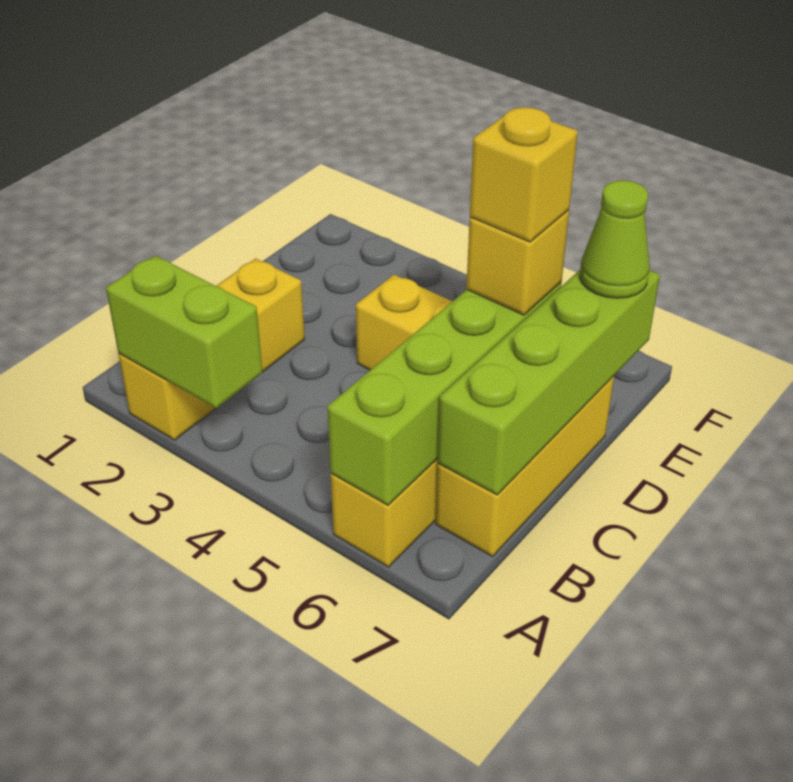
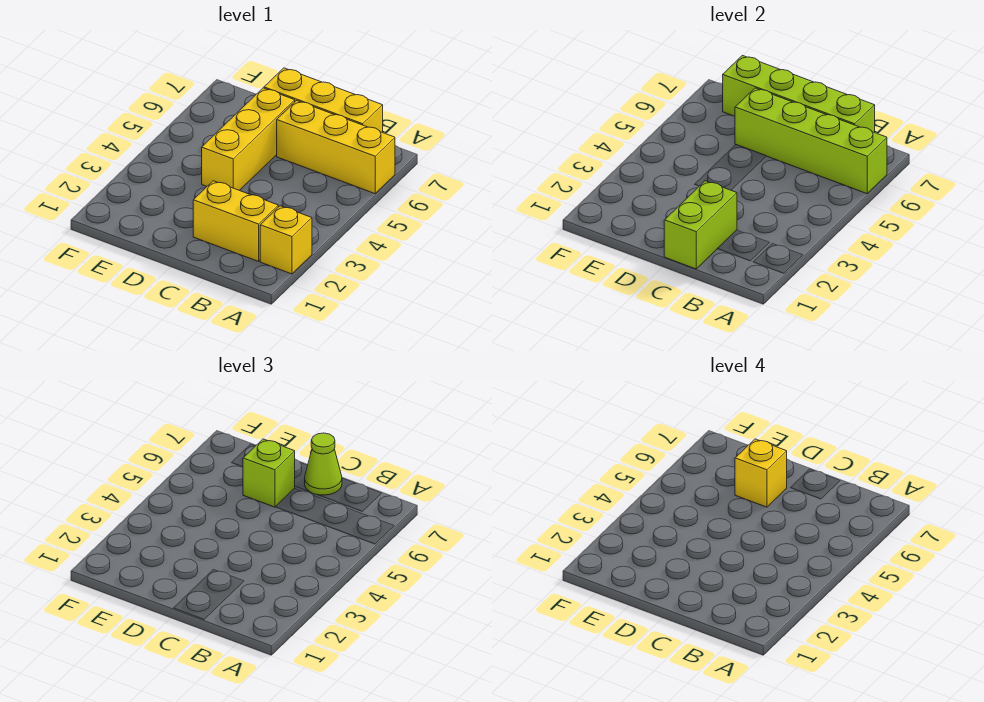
lime 1x2 brick [106,256,263,408] -> lime 1x2 brick moved to [664,181,737,269]
yellow 1x1 brick [466,210,569,315] -> lime 1x1 brick [243,439,295,507]
lime 1x1 cone [579,180,650,298] -> lime 1x1 cone moved to [305,433,342,495]

